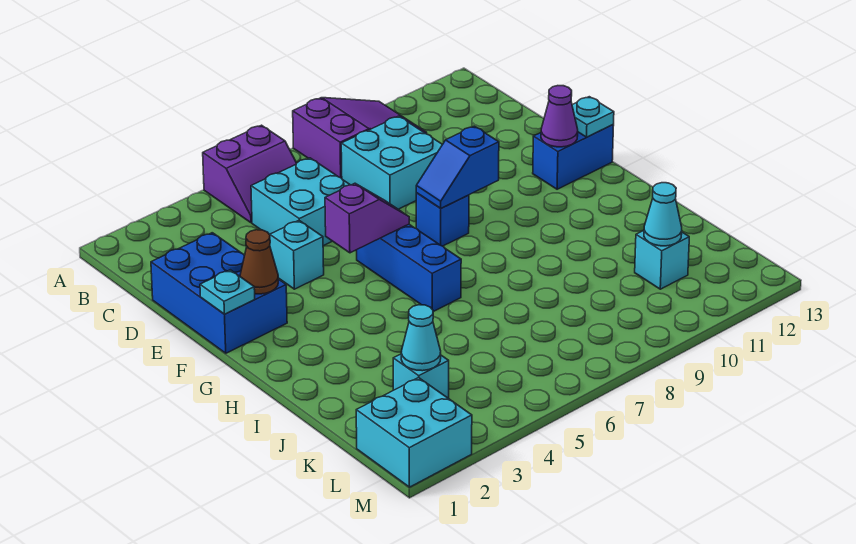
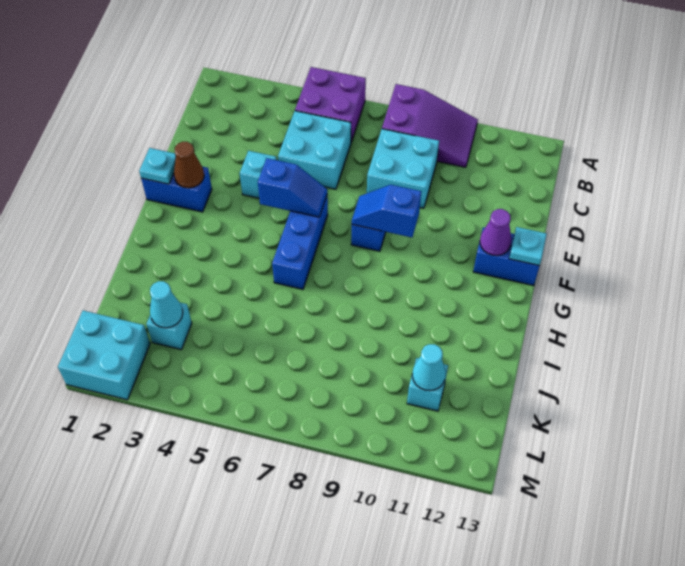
purple 2x2 slope [203,125,296,223] -> purple 2x2 brick [295,67,366,142]
blue 2x3 brick [151,233,287,353] -> blue 1x2 brick [141,167,212,212]
purple 1x2 slope [325,183,409,253] -> blue 1x2 slope [258,158,327,217]

